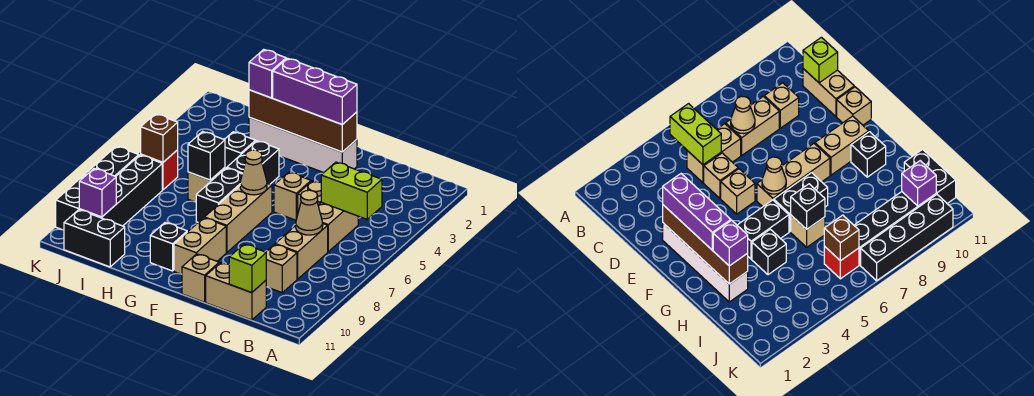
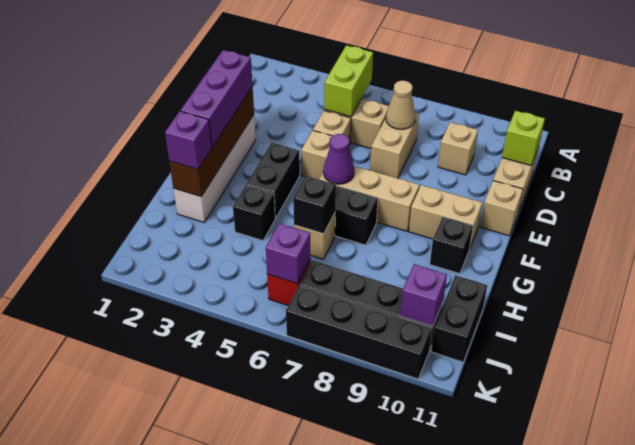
tan 1x2 brick [275,224,328,279] -> tan 1x2 brick turned to [370,113,419,178]
tan 1x1 cone [240,150,267,195] -> purple 1x1 cone [323,134,354,184]
black 1x2 brick [227,141,279,184] -> black 1x2 brick turned to [246,143,300,218]
brown 1x1 brick [141,114,178,162] -> purple 1x1 brick [266,223,311,284]

